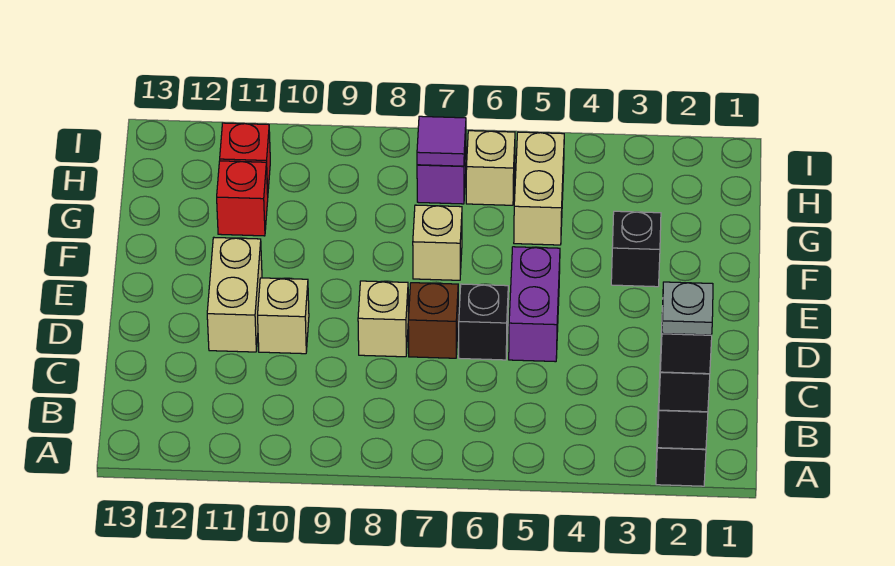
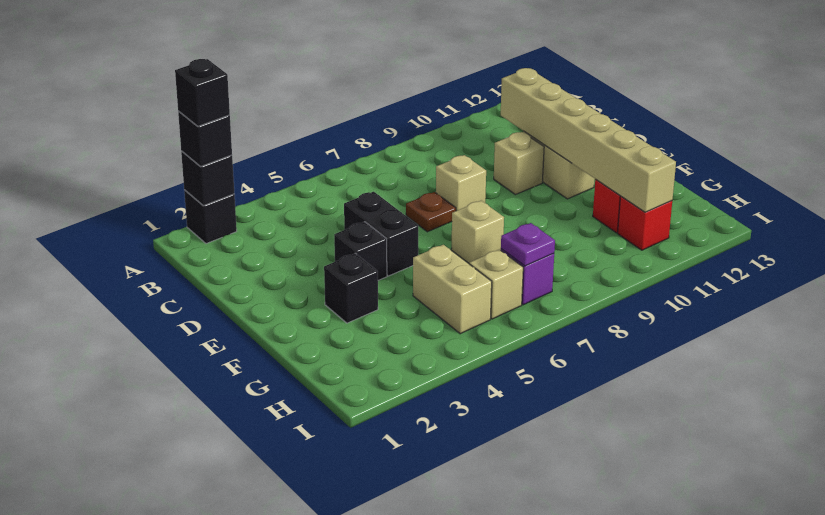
grey 1x1 plate [662,282,713,335] -> none
none -> tan 1x6 brick [501,68,676,212]
purple 1x2 brick [509,247,560,362] -> black 1x2 brick [344,192,418,276]
black 1x1 brick [459,284,508,360] -> black 1x1 brick moved to [334,222,387,281]
brown 1x1 brick [408,283,458,358] -> brown 1x1 plate [406,192,456,232]
purple 1x1 tile [417,116,466,166] -> purple 1x1 plate [501,223,555,266]

